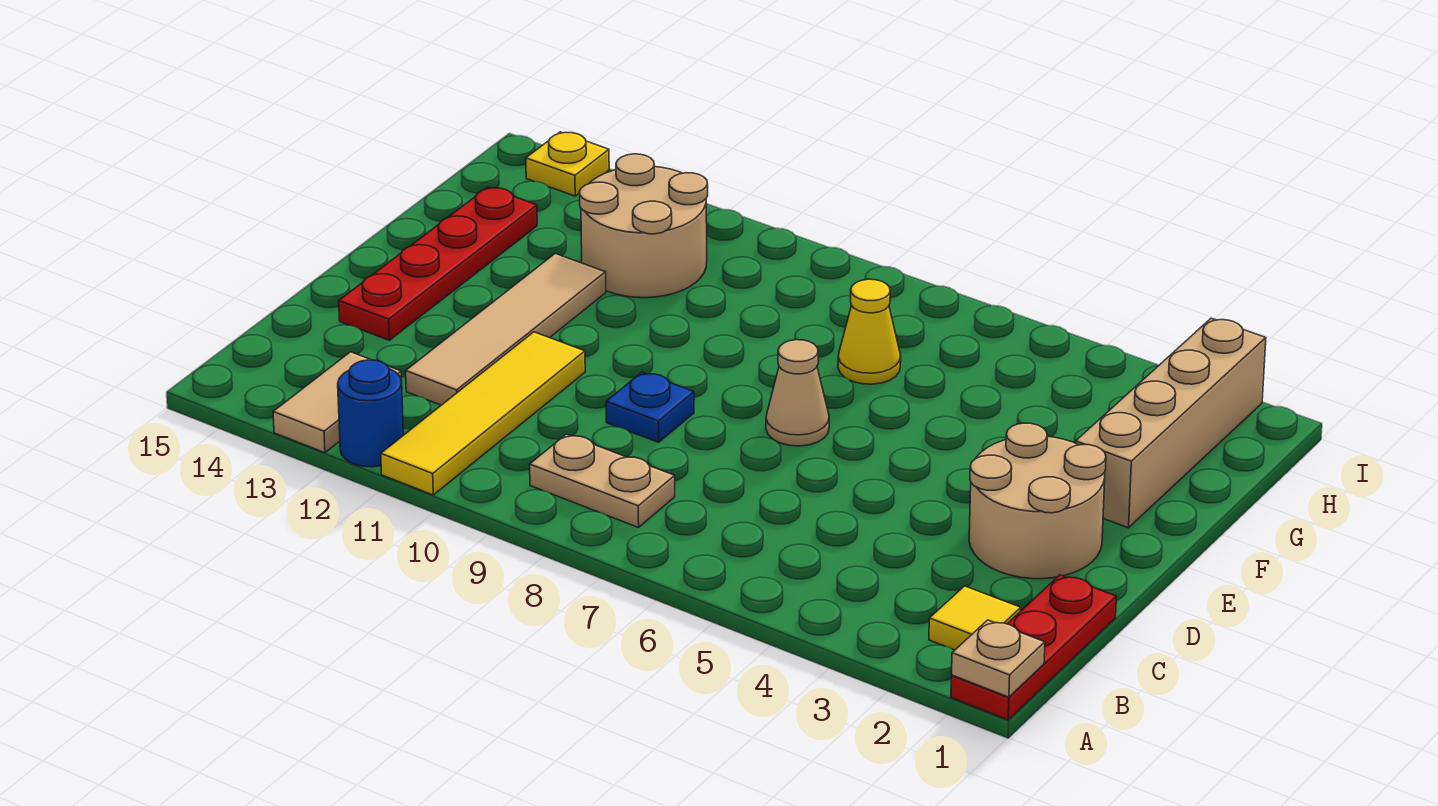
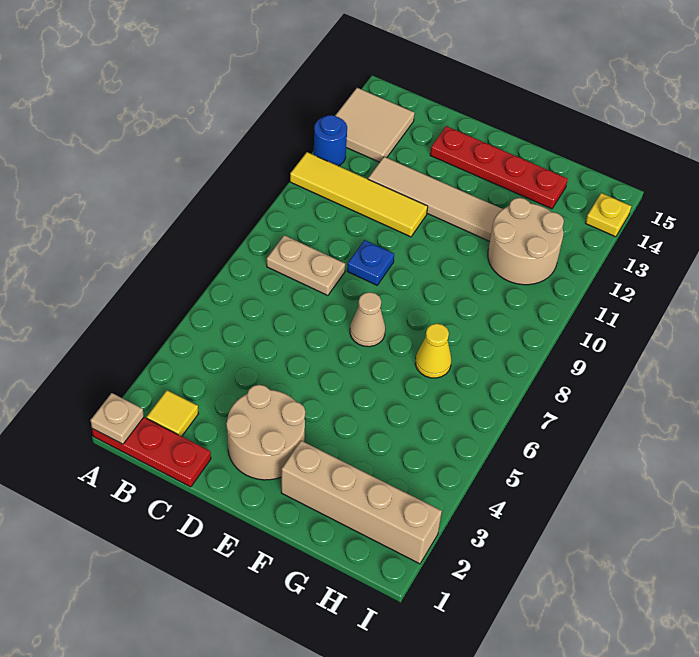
tan 1x2 tile [273,352,401,453] -> tan 2x2 tile [335,88,414,162]
tan 1x2 plate [530,434,675,527] -> tan 1x2 plate turned to [267,235,345,296]

